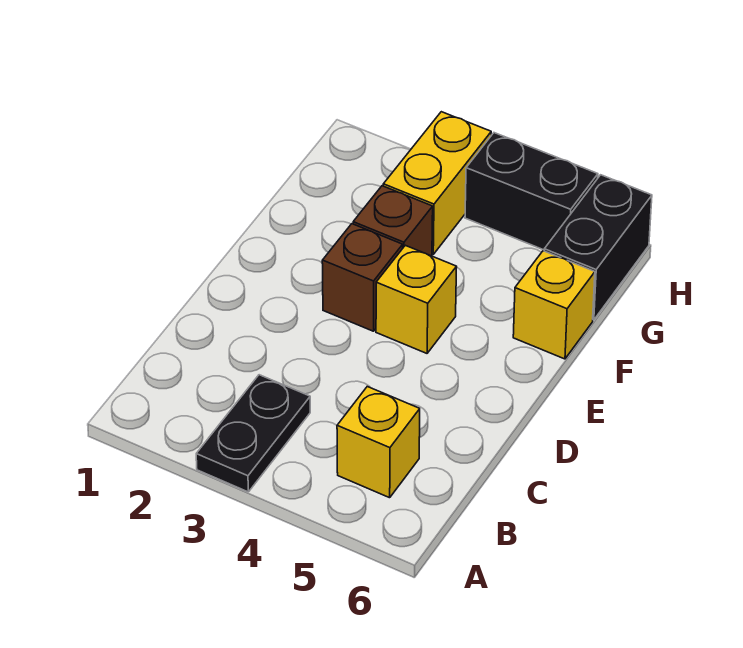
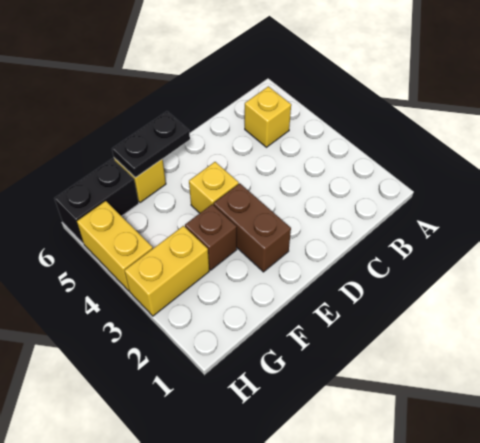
black 1x2 plate [196,375,310,492] -> black 1x2 plate moved to [112,112,190,178]
brown 1x1 brick [322,224,403,331] -> brown 1x2 brick [214,183,291,272]
black 1x2 brick [465,133,598,250] -> yellow 1x2 brick [77,201,153,291]

